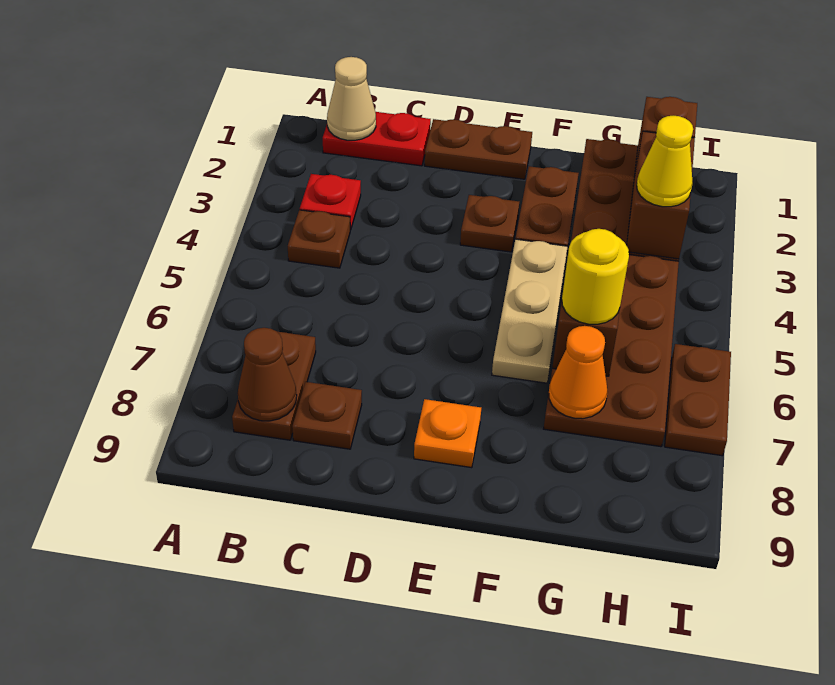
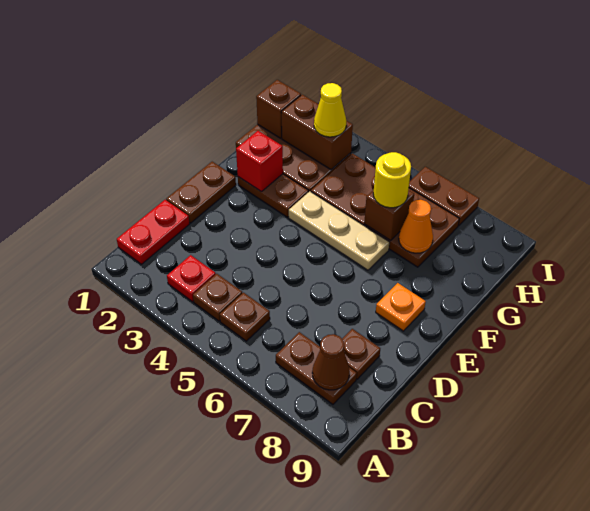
tan 1x1 cone [327,57,376,140] -> none
brown 1x1 plate [460,195,519,252] -> brown 1x1 plate moved to [220,293,270,341]
none -> red 1x1 brick [236,131,283,192]

